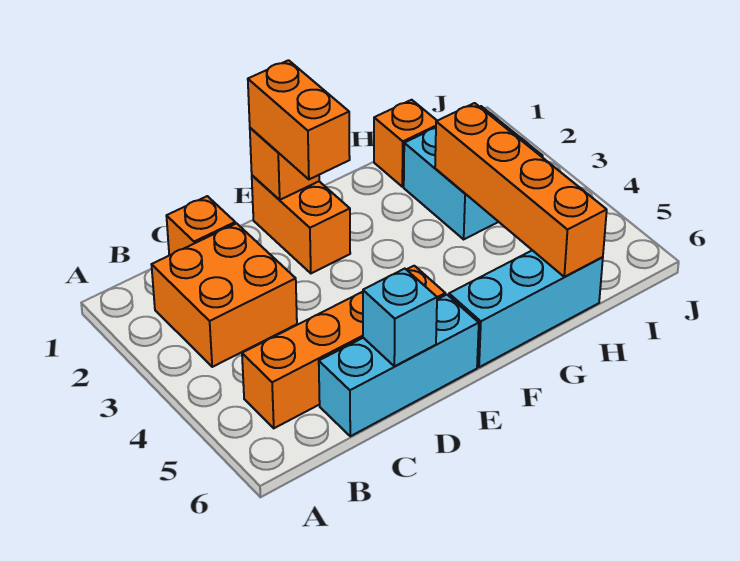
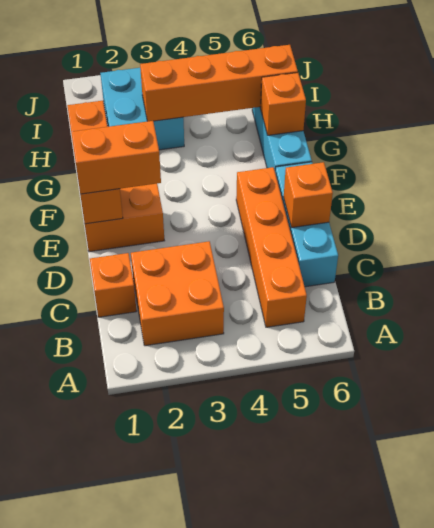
cyan 1x1 brick [363,269,437,366] -> orange 1x1 brick [284,162,333,228]
none -> orange 1x1 brick [260,73,306,135]

